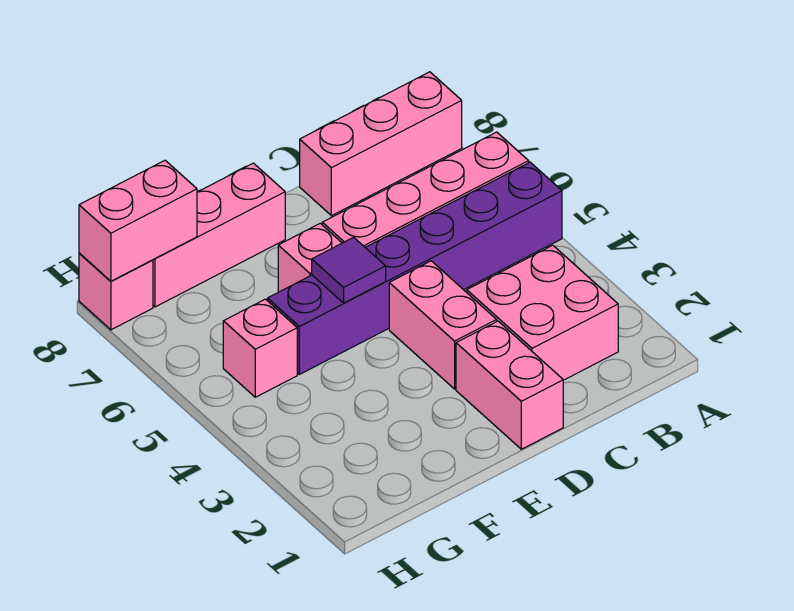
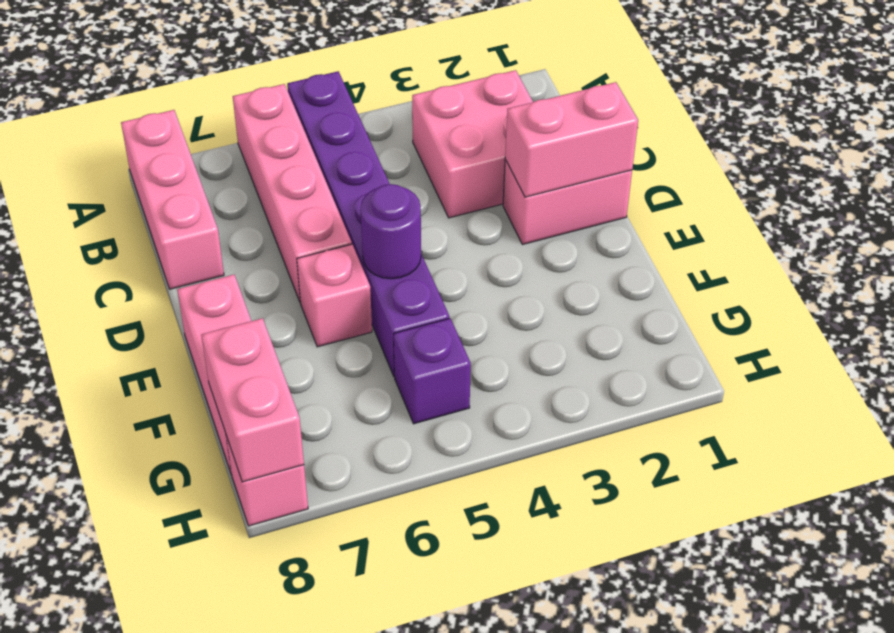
pink 1x2 brick [389,261,497,389] -> pink 1x2 brick moved to [505,82,638,197]
purple 1x1 tile [312,237,386,303] -> purple 1x1 round brick [361,184,421,279]
pink 1x1 brick [223,299,297,397] -> purple 1x1 brick [394,318,471,424]

